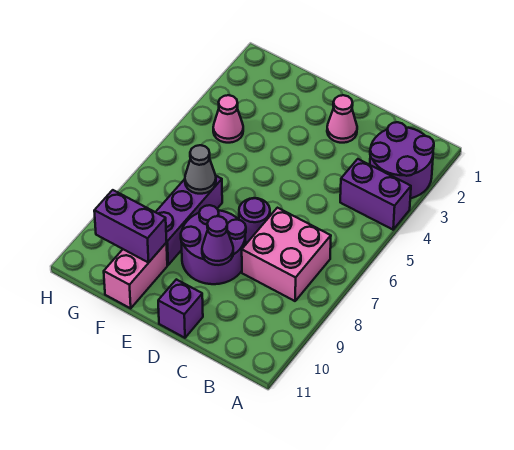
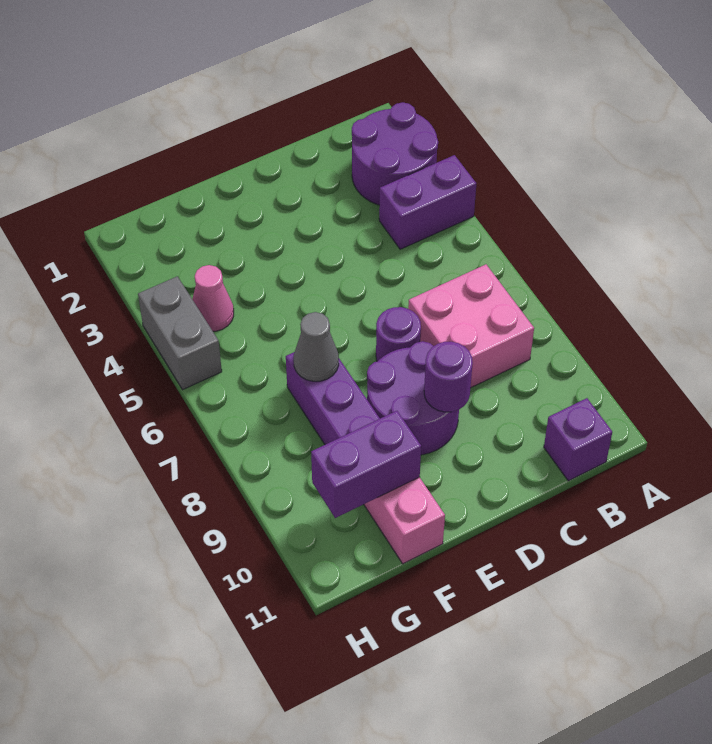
pink 1x1 cone [327,95,357,143] -> none
purple 1x1 cone [202,216,233,265] -> purple 1x1 round brick [424,342,473,412]
purple 1x1 brick [158,279,203,338] -> purple 1x1 brick moved to [544,398,612,481]
none -> grey 1x2 brick [138,276,222,390]

